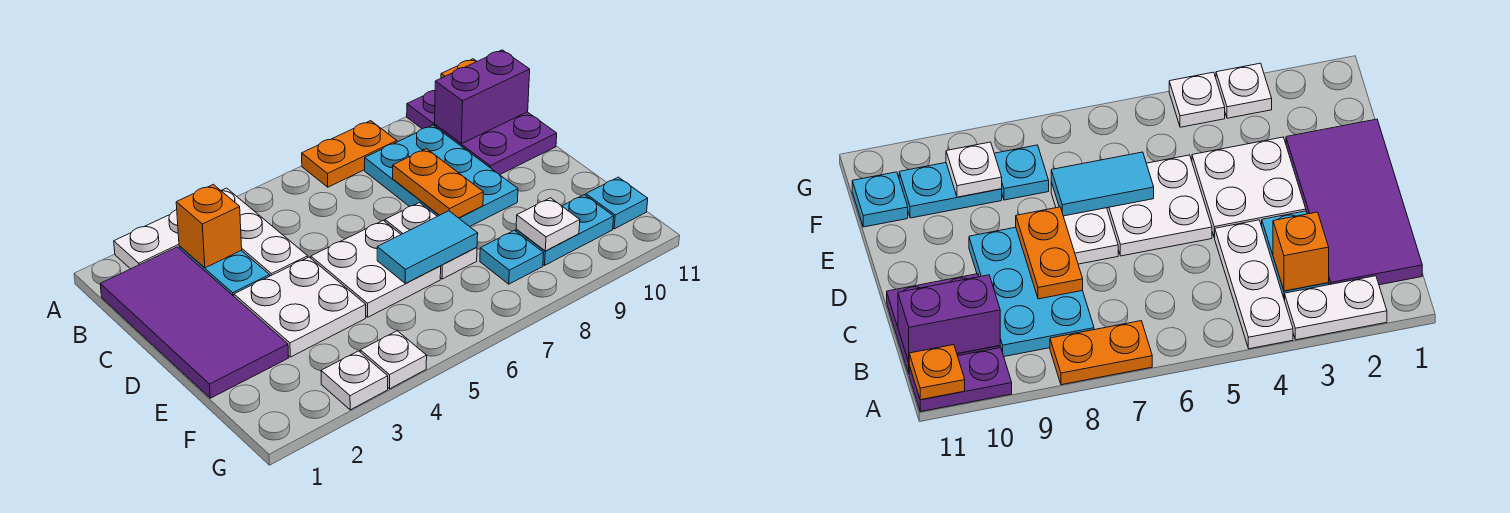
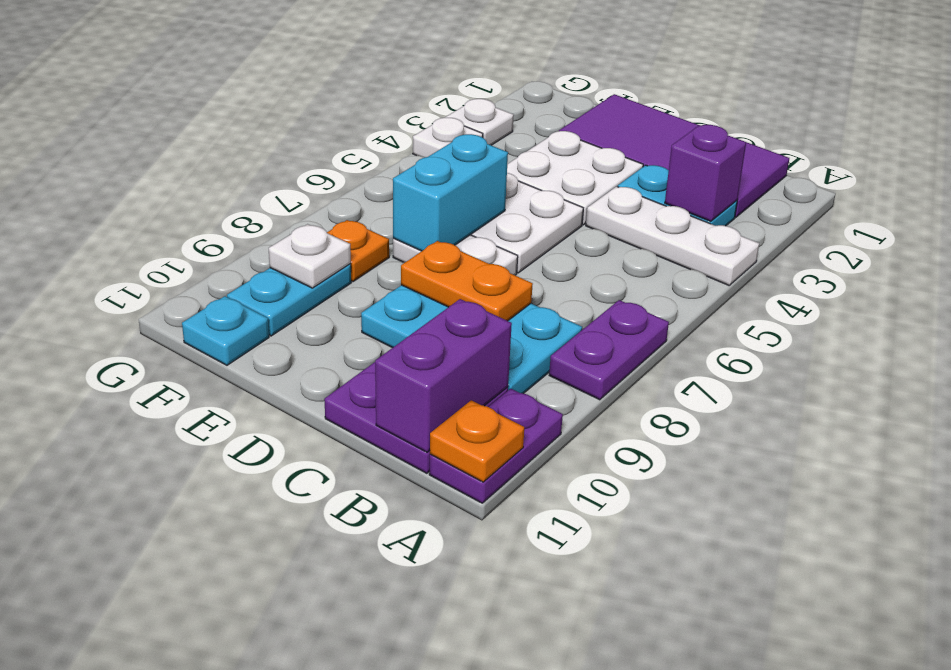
white 1x2 plate [114,210,179,269] -> none
orange 1x2 plate [302,121,397,187] -> purple 1x2 plate [549,300,669,400]
orange 1x1 brick [176,184,242,268] -> purple 1x1 brick [665,125,746,221]
cyan 1x2 tile [377,211,478,283] -> cyan 1x2 brick [393,134,508,251]
cyan 1x1 plate [480,230,544,284] -> orange 1x1 plate [327,220,389,282]

